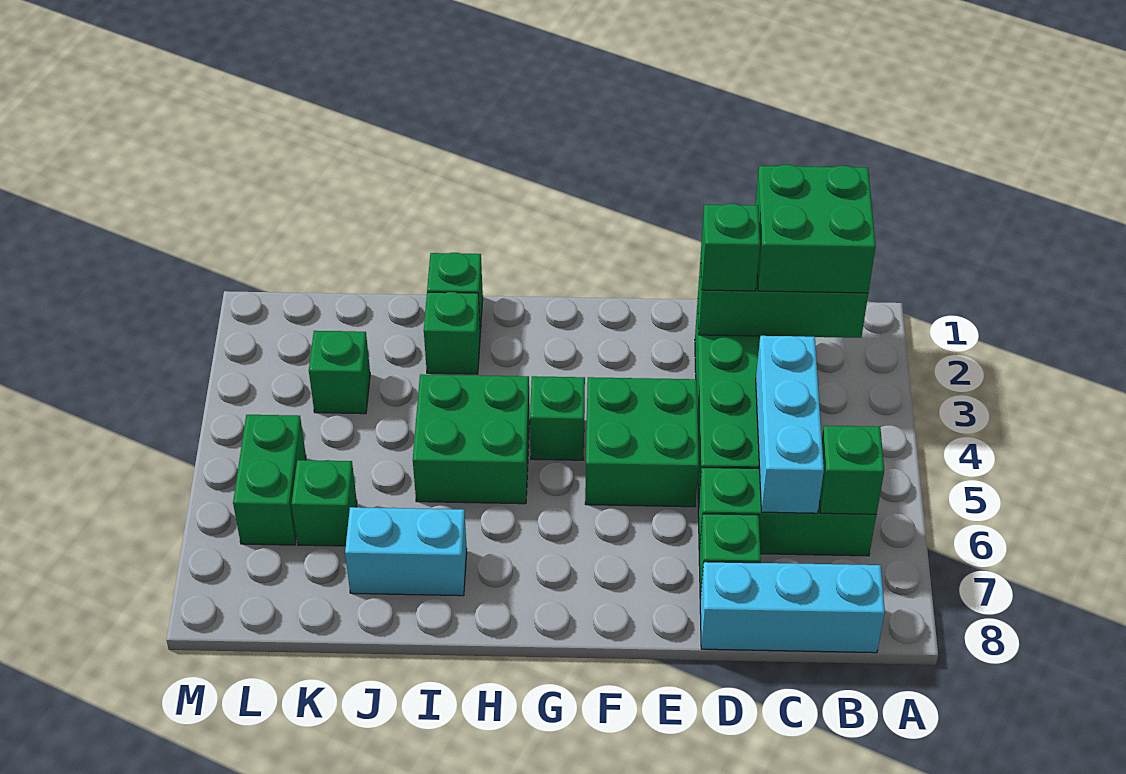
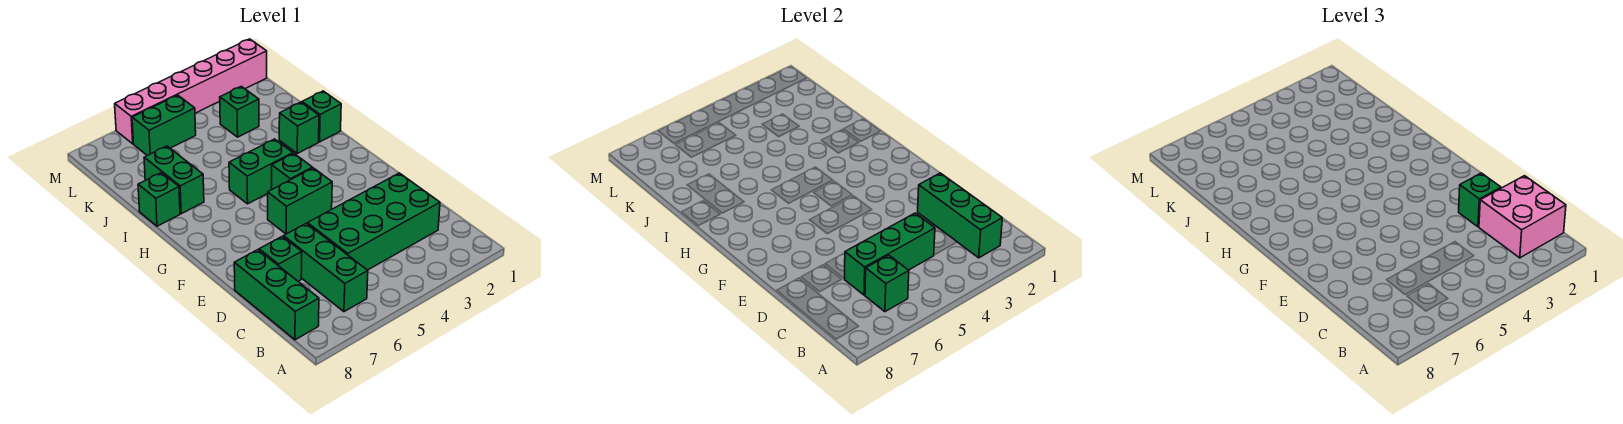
green 2x2 brick [755,165,876,293] -> pink 2x2 brick [1479,176,1566,258]
cyan 1x3 brick [700,562,885,653] -> green 1x3 brick [234,250,319,340]
cyan 1x3 brick [756,336,824,513] -> green 1x3 brick [845,213,935,295]
green 2x2 brick [585,377,699,507] -> green 1x2 brick [268,168,332,234]
green 2x2 brick [413,374,530,504] -> green 1x2 brick [229,139,293,204]
cyan 1x2 brick [345,507,467,596] -> green 1x2 brick [144,146,204,214]
green 1x1 brick [292,460,357,546] -> green 1x1 brick moved to [138,173,180,226]
none -> pink 1x6 brick [115,39,267,144]

